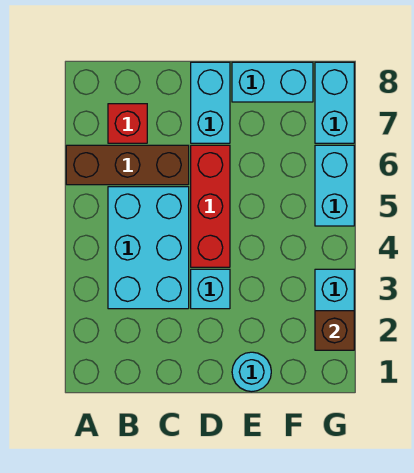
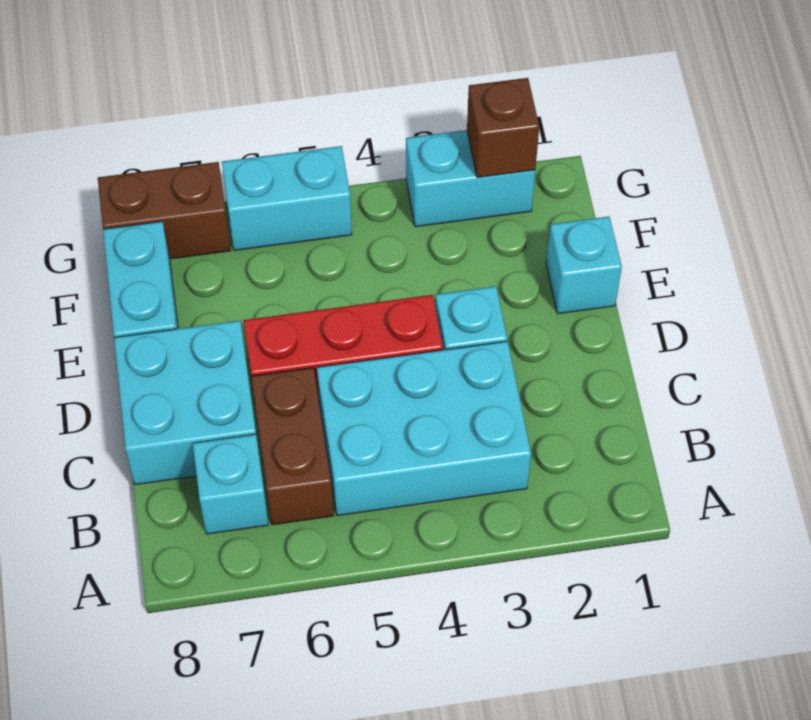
brown 1x3 brick [66,145,189,185] -> brown 1x2 brick [251,368,334,525]
red 1x1 brick [108,104,147,143] -> cyan 1x1 brick [193,434,268,534]
cyan 1x2 brick [191,62,230,143] -> cyan 2x2 brick [114,321,256,485]
cyan 1x1 round brick [232,352,271,392] -> cyan 1x1 brick [546,217,622,314]
cyan 1x2 brick [315,62,354,143] -> brown 1x2 brick [98,162,231,259]

